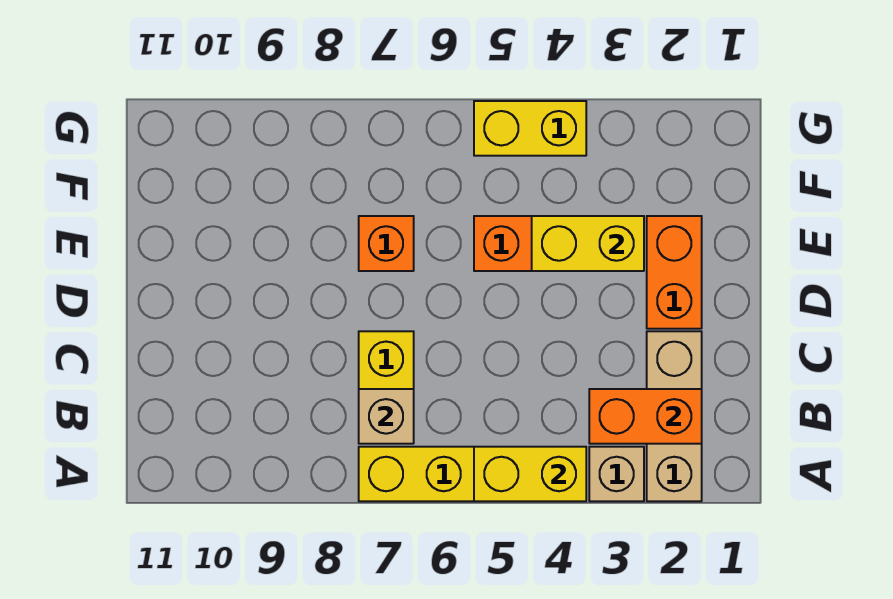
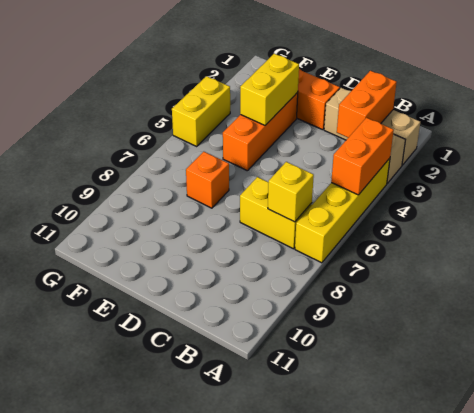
yellow 1x2 brick [474,447,586,501] -> orange 1x2 brick [331,118,394,195]
tan 1x1 brick [359,389,414,444] -> yellow 1x1 brick [268,162,314,222]

